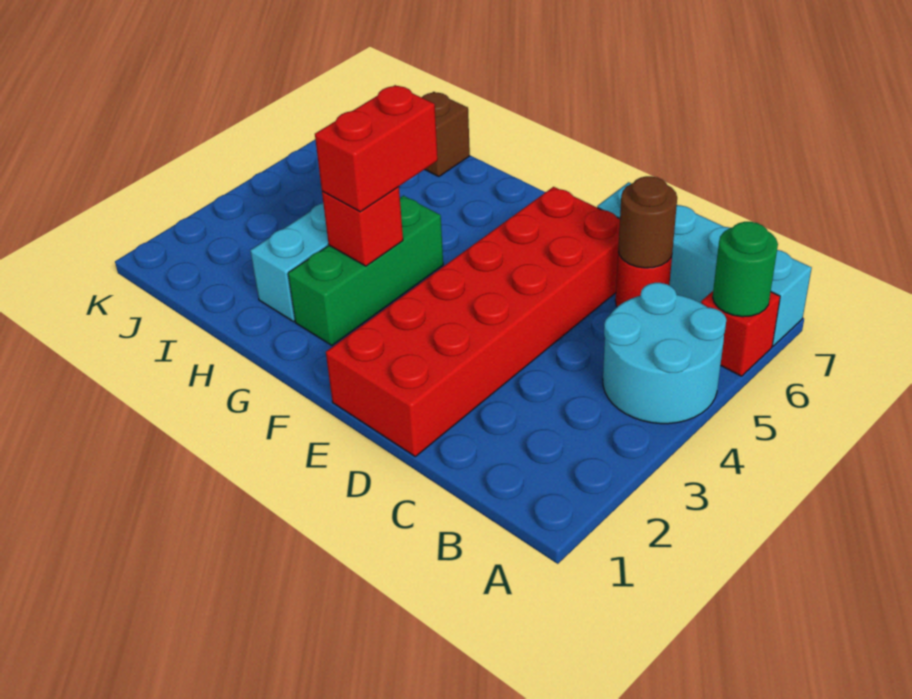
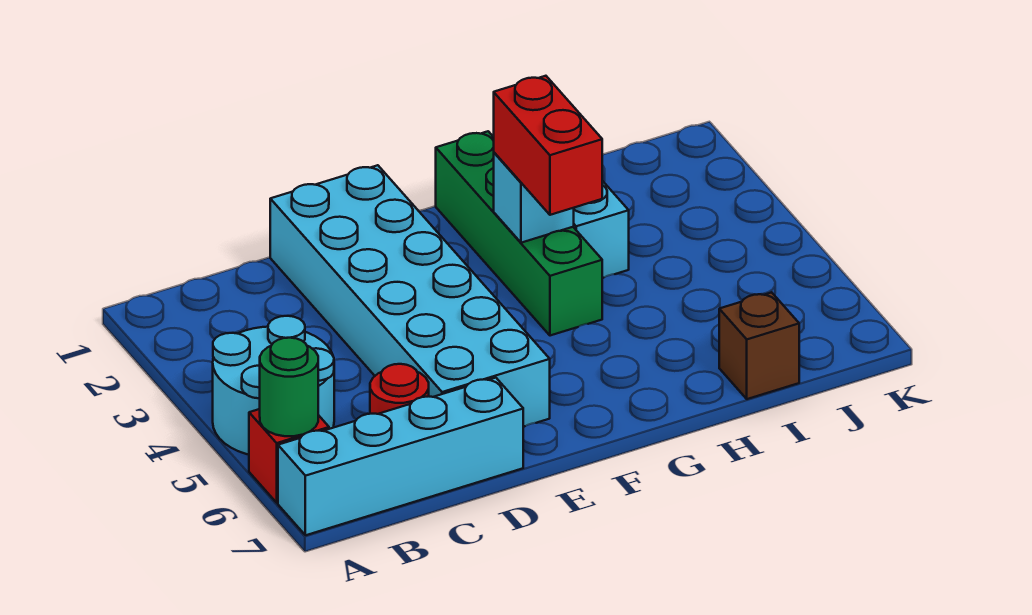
brown 1x1 round brick [618,176,677,268] -> none
red 2x6 brick [326,187,620,457] -> cyan 2x6 brick [270,165,550,427]
green 1x3 brick [288,196,443,345] -> green 1x4 brick [436,131,602,336]
red 1x1 brick [322,187,403,266] -> cyan 1x1 brick [494,153,574,243]

